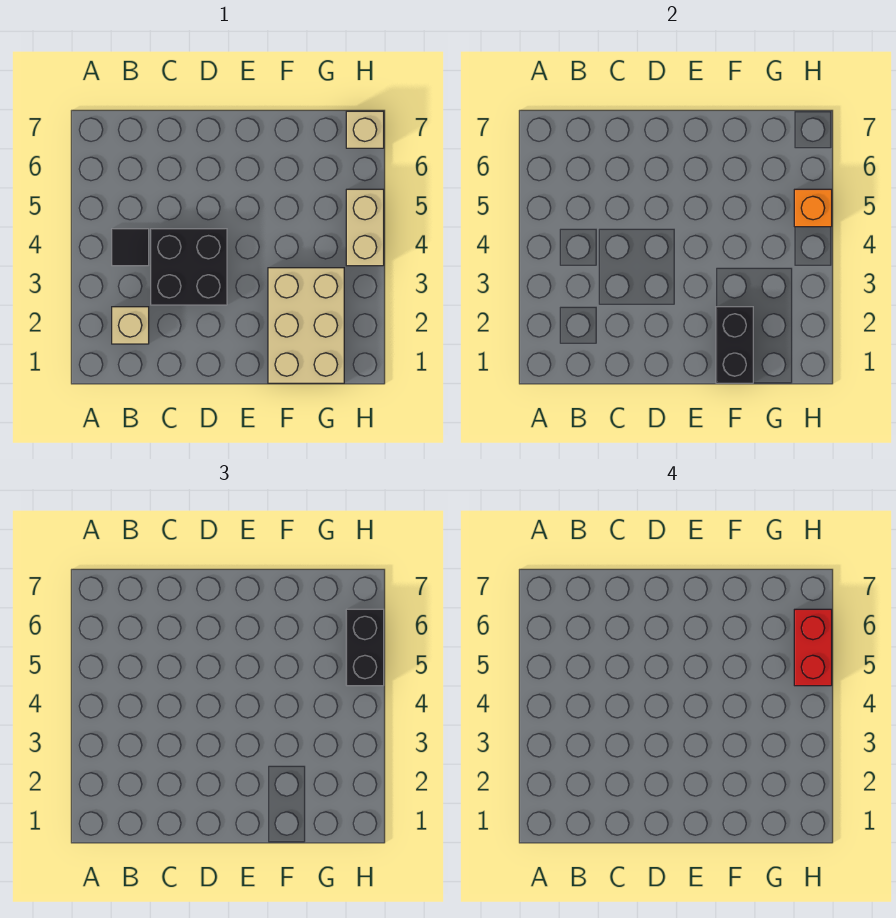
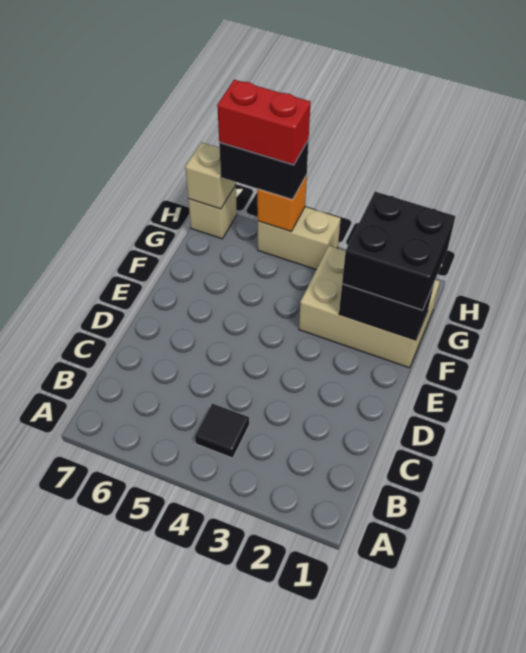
tan 1x1 brick [112,307,149,344] -> tan 1x1 brick moved to [185,142,236,209]
black 2x2 brick [151,229,227,305] -> black 2x2 brick moved to [342,192,455,310]

